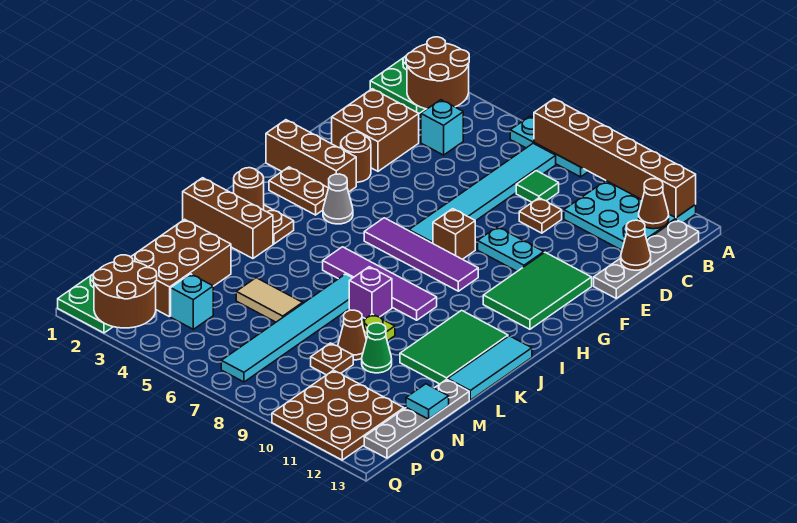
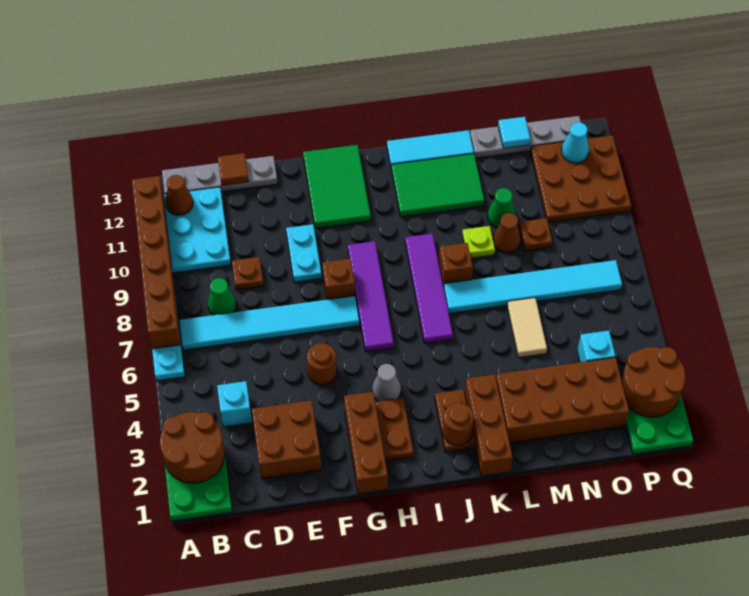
green 1x1 tile [516,171,559,202] -> green 1x1 cone [208,278,236,315]
brown 1x1 cone [621,220,651,270] -> brown 1x1 tile [218,153,249,185]
brown 1x1 round brick [341,132,371,182] -> brown 1x1 round brick moved to [307,343,336,385]
green 2x3 tile [483,252,592,329] -> green 2x3 tile turned to [303,145,371,229]
purple 1x1 brick [349,267,392,319] -> brown 1x1 brick [439,243,473,287]
brown 2x3 brick [131,219,231,317] -> brown 2x4 brick [496,357,629,443]
none -> cyan 1x1 cone [561,122,589,163]

